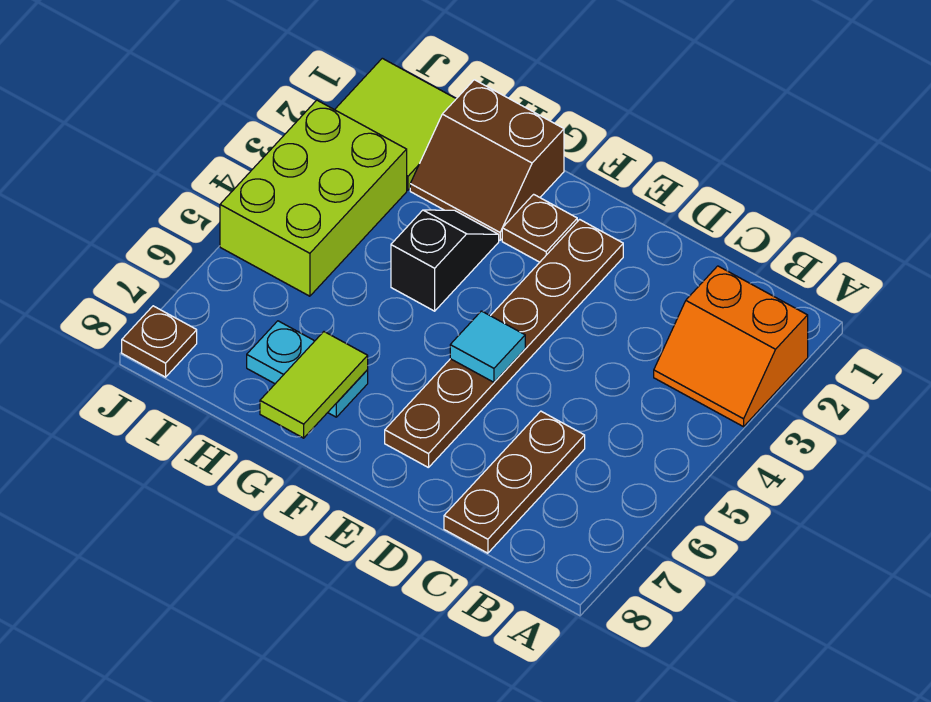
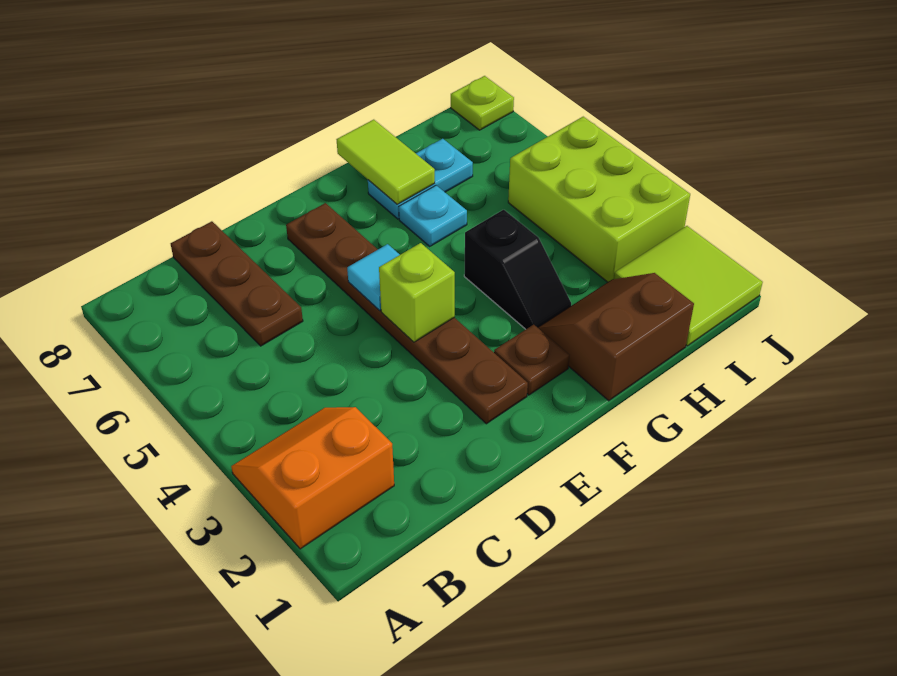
none -> lime 1x1 brick [379,243,455,342]
none -> cyan 1x1 plate [399,185,467,246]
brown 1x1 plate [122,306,197,377] -> lime 1x1 plate [451,76,514,130]

